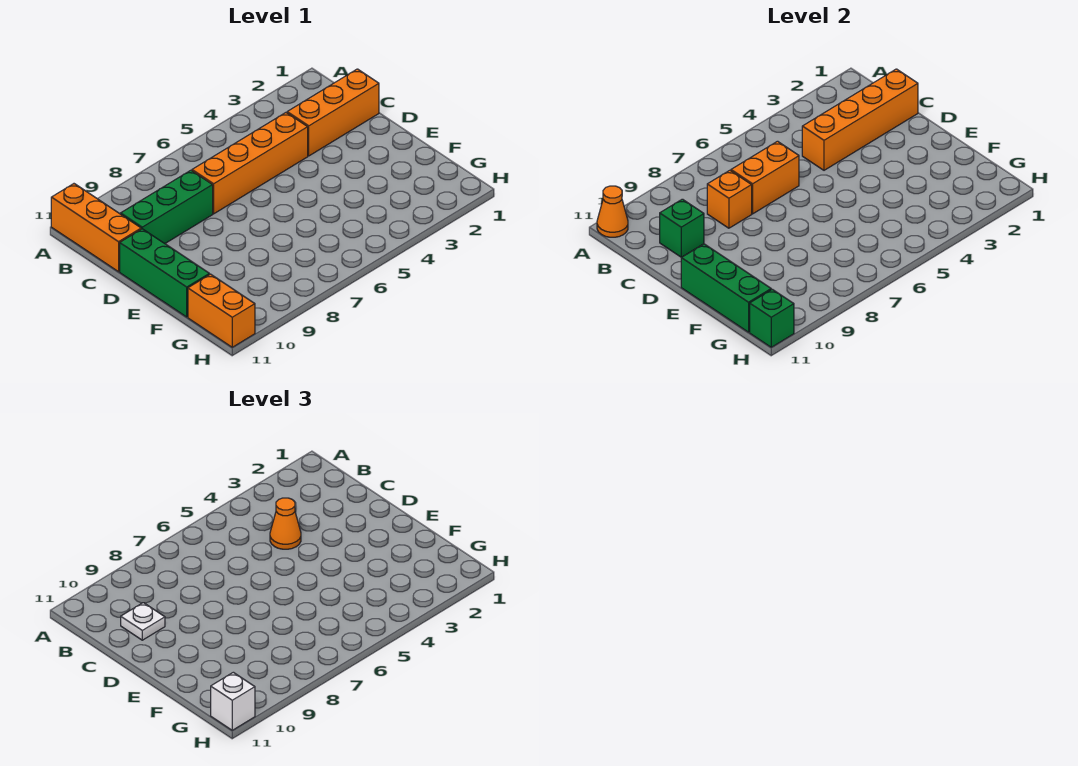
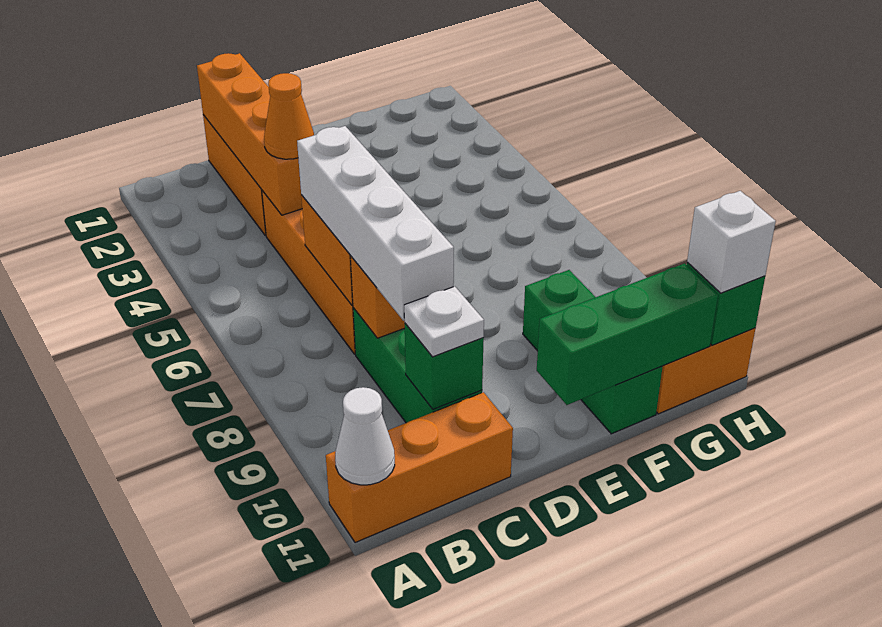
orange 1x1 cone [597,186,628,237] -> white 1x1 cone [335,387,395,485]
none -> white 1x4 brick [297,126,454,321]
green 1x3 brick [120,229,209,317] -> green 1x3 brick turned to [523,270,663,434]

